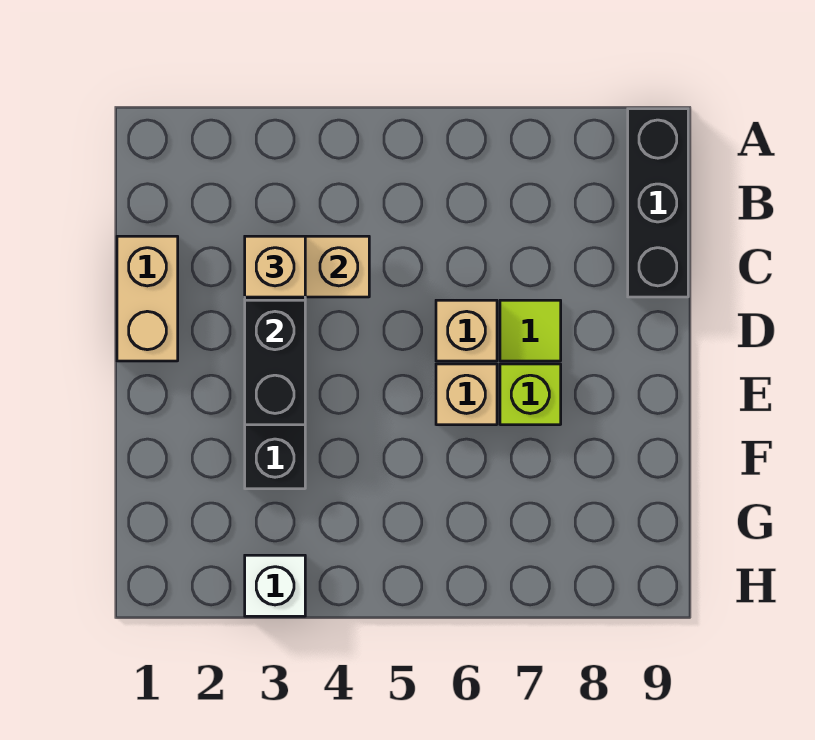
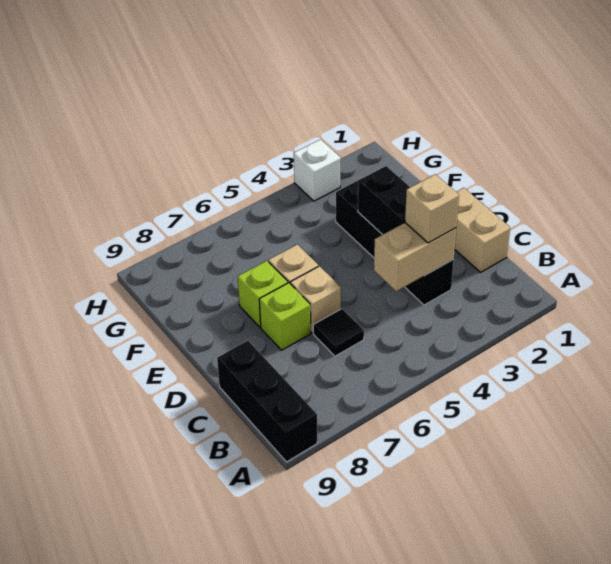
none -> black 1x1 tile [313,309,364,356]
lime 1x1 tile [500,300,561,361] -> lime 1x1 brick [259,283,311,350]

